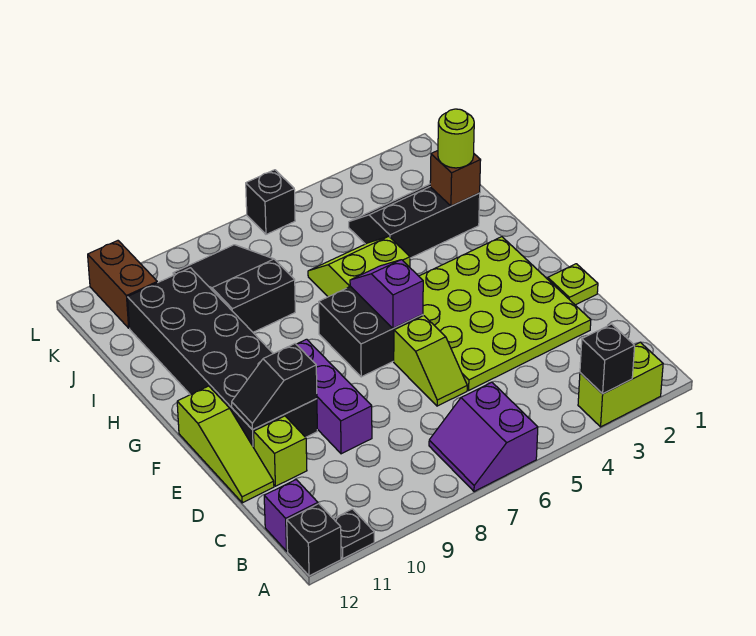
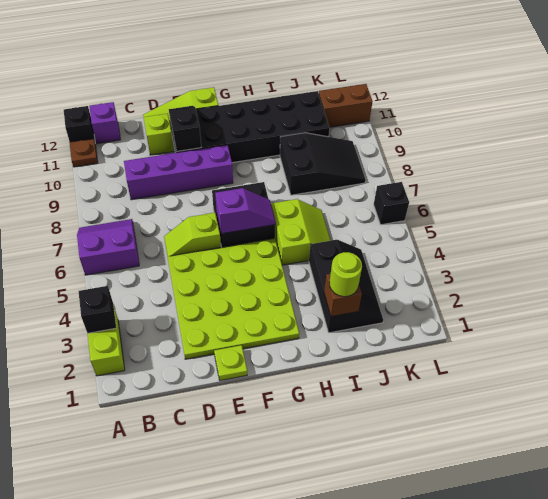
black 1x1 plate [334,509,374,558] -> brown 1x1 plate [70,139,98,167]
purple 1x3 brick [296,339,372,454] -> purple 1x4 brick [124,145,233,200]

